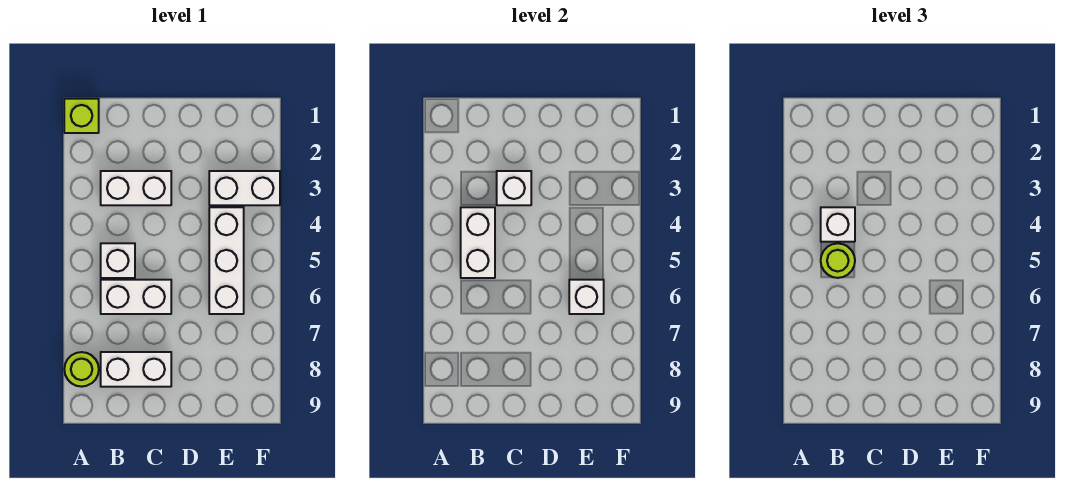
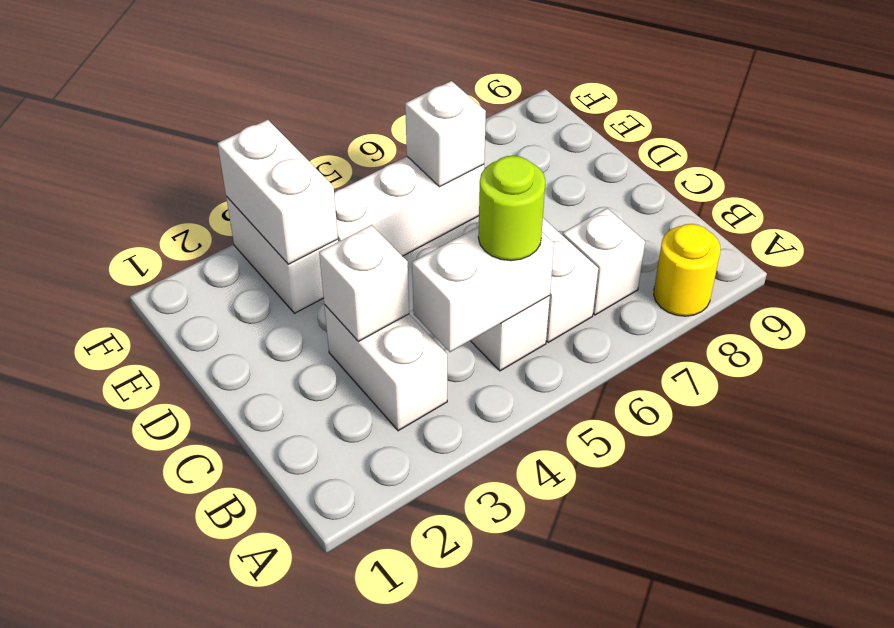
lime 1x1 brick [64,99,99,133] -> none
lime 1x1 round brick [64,352,99,387] -> yellow 1x1 round brick [654,224,720,316]
white 1x1 brick [821,207,855,242] -> white 1x1 brick moved to [563,208,645,315]
white 1x2 brick [101,352,171,387] -> white 1x2 brick moved to [217,120,338,264]

